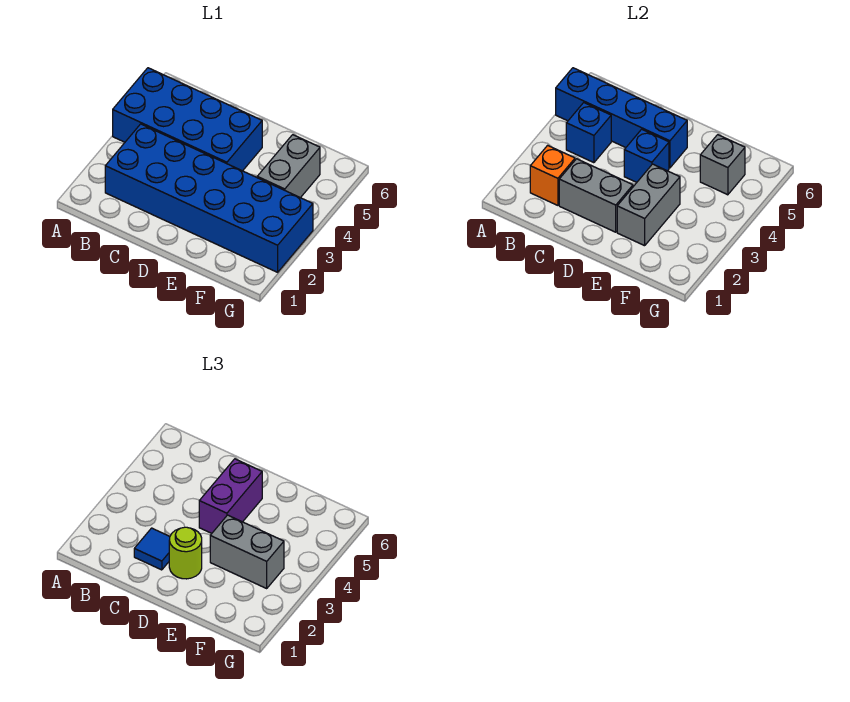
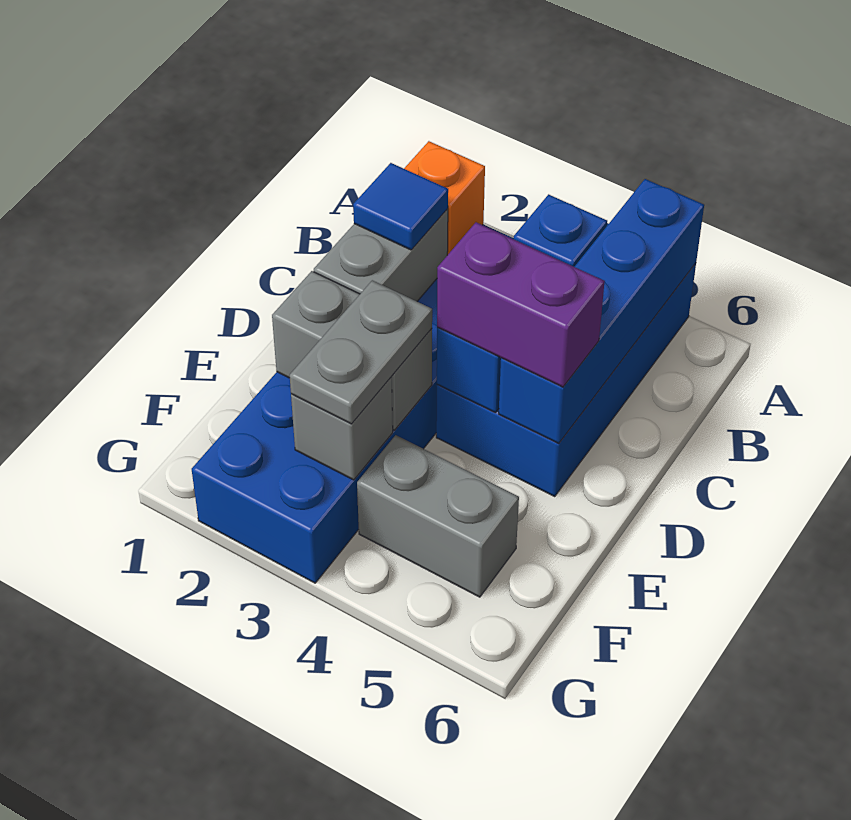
lime 1x1 round brick [169,527,202,579] -> none
grey 1x2 brick [210,515,284,588] -> grey 1x2 plate [290,280,432,424]
grey 1x1 brick [700,135,745,195] -> grey 1x1 brick moved to [291,377,393,480]

